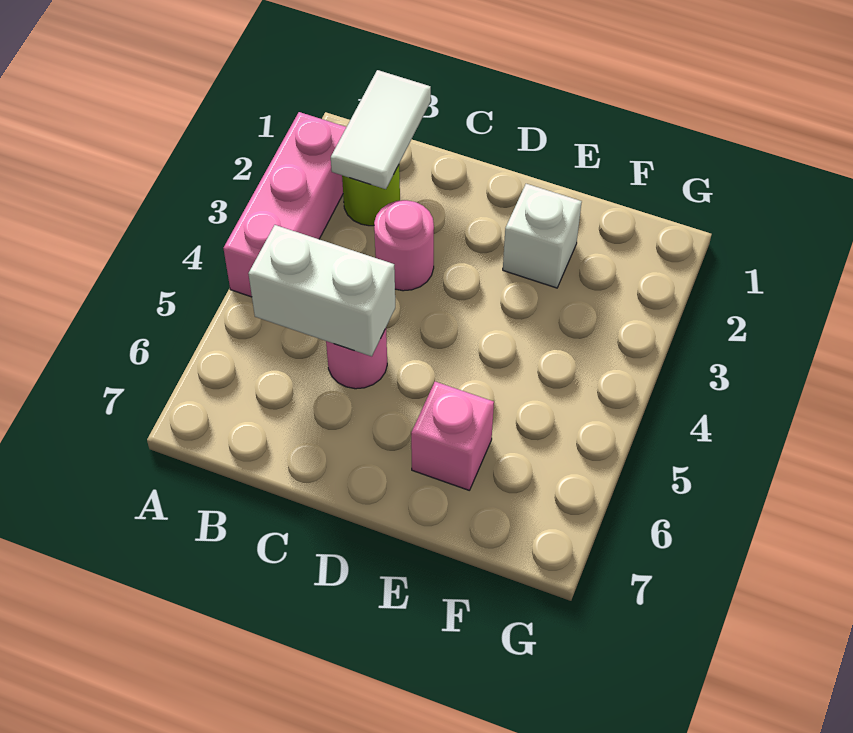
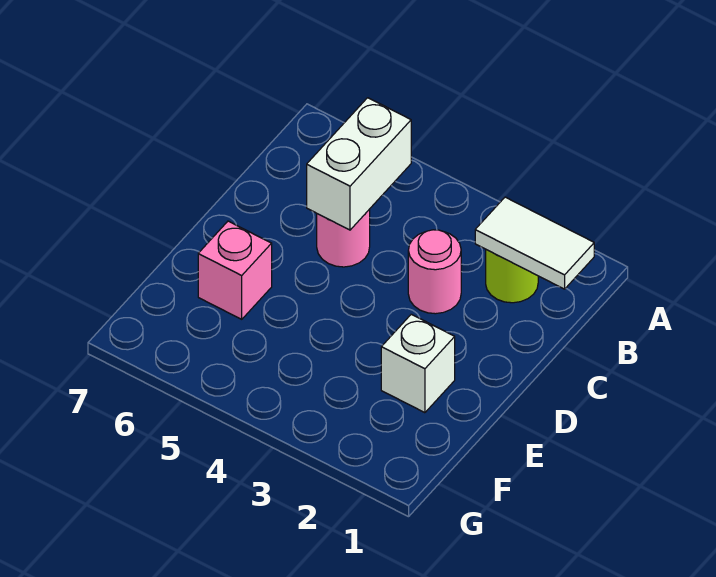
pink 1x3 brick [223,112,346,297] -> none

